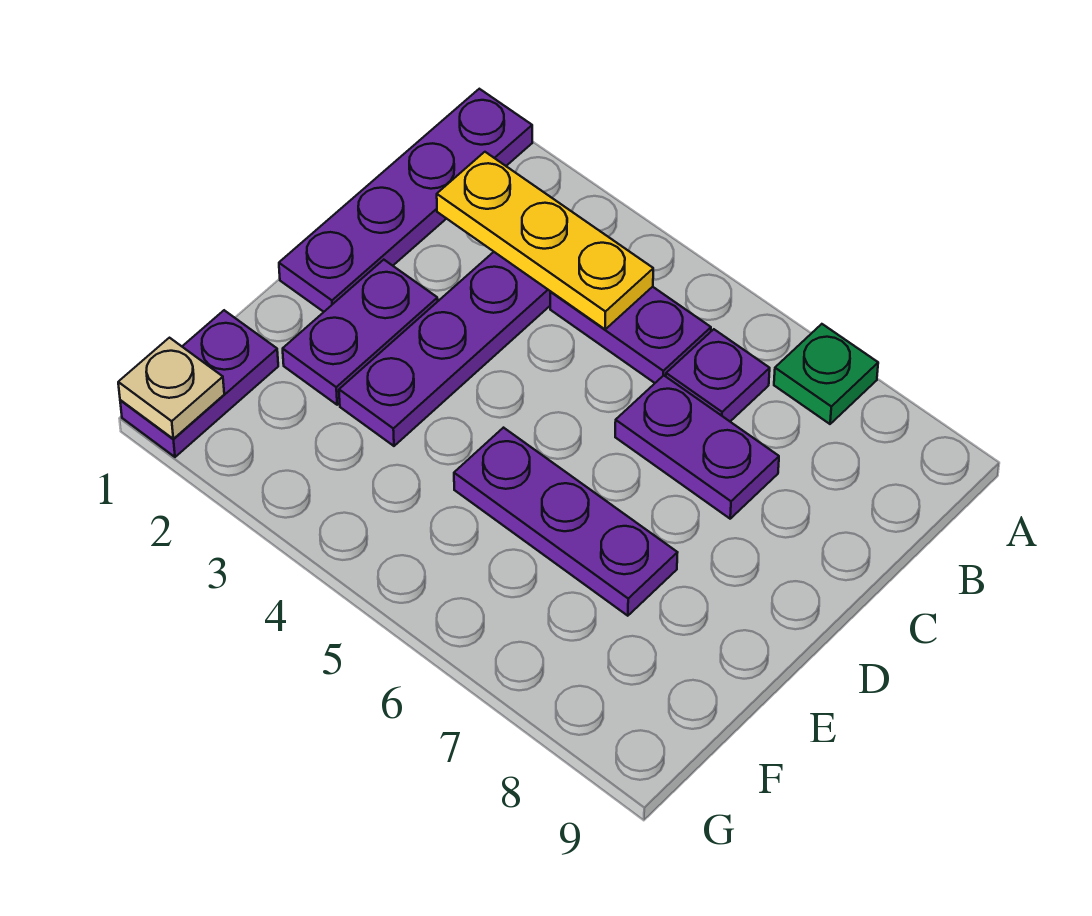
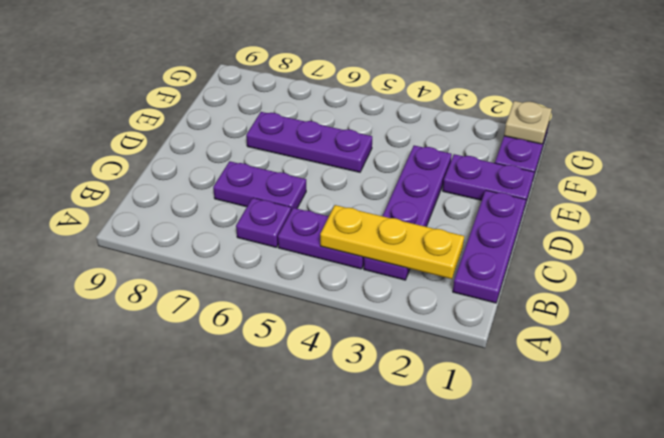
purple 1x4 plate [279,89,532,312] -> purple 1x3 plate [453,190,526,303]
green 1x1 plate [774,324,878,424] -> none
purple 1x2 plate [283,260,438,405] -> purple 1x2 plate turned to [443,154,534,205]

